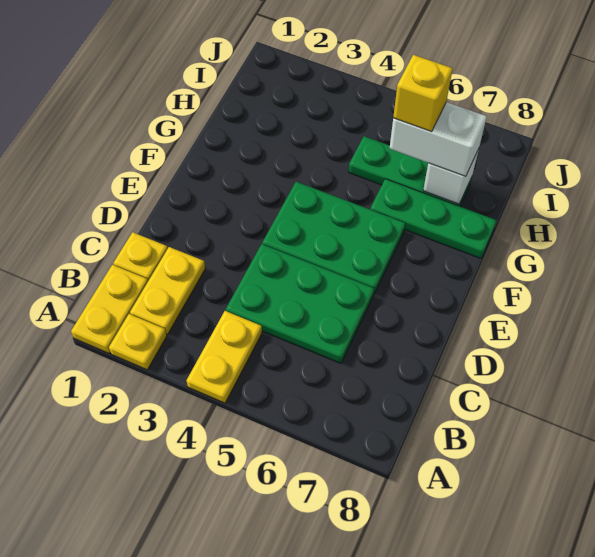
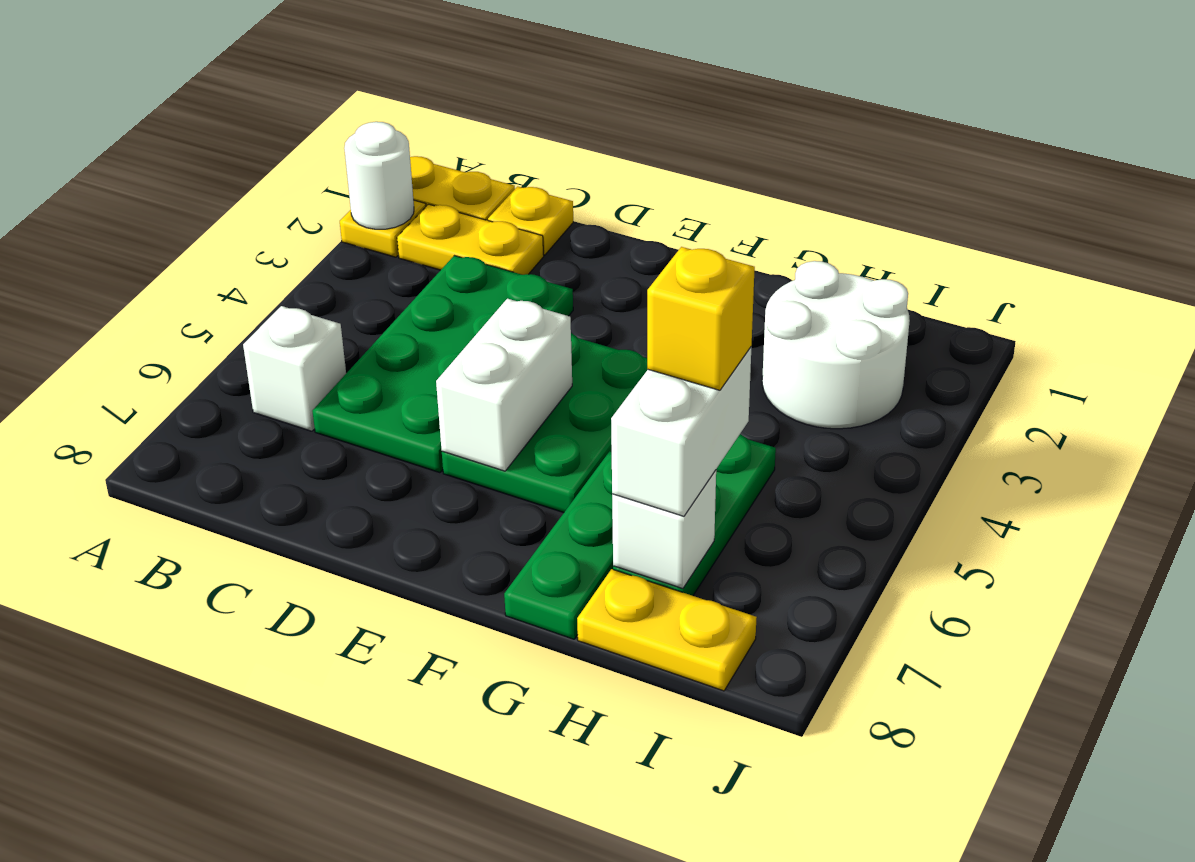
none -> white 1x1 round brick [344,122,414,229]
yellow 1x2 plate [187,311,262,403] -> yellow 1x2 plate moved to [577,569,757,691]
none -> white 1x1 brick [243,306,346,431]
green 2x3 plate [226,244,374,363] -> green 2x4 plate [312,256,573,473]
none -> white 1x2 brick [436,298,572,471]
none -> white 2x2 round brick [762,261,910,429]

